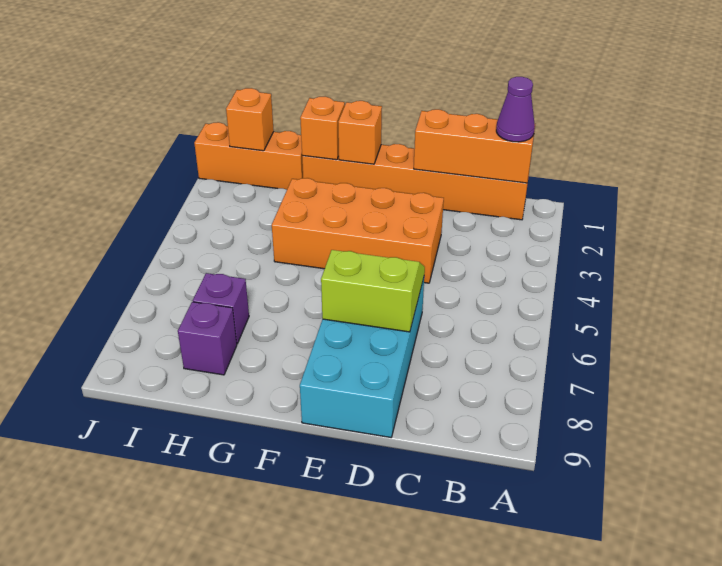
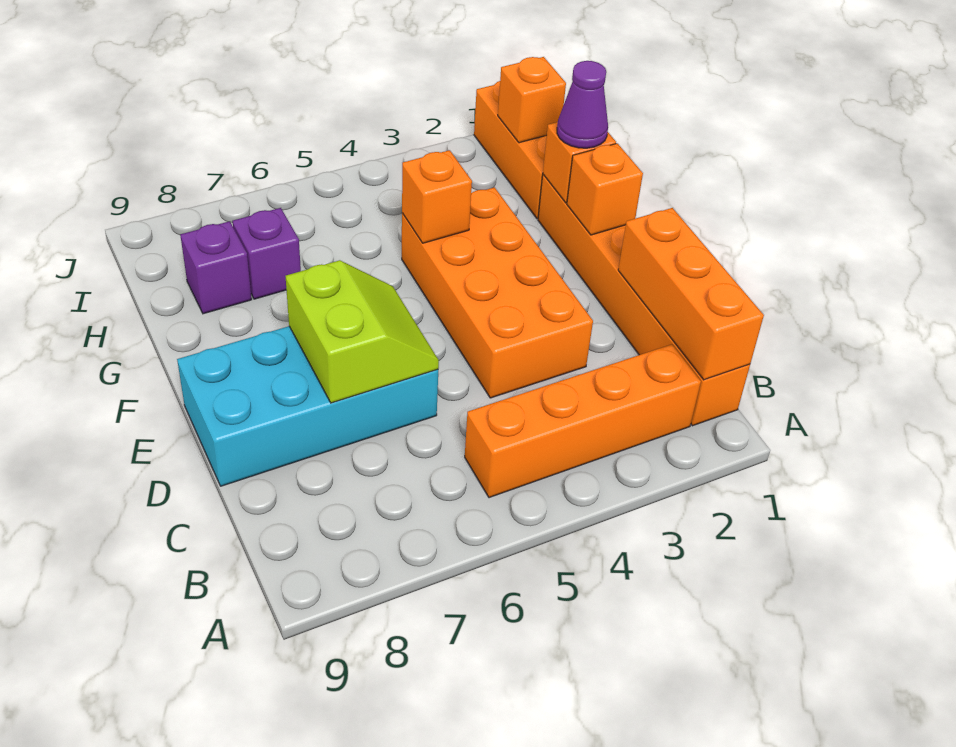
purple 1x1 cone [496,77,535,142] -> purple 1x1 cone moved to [557,61,608,148]
none -> orange 1x4 brick [465,344,701,498]
none -> orange 1x1 brick [402,150,472,243]

